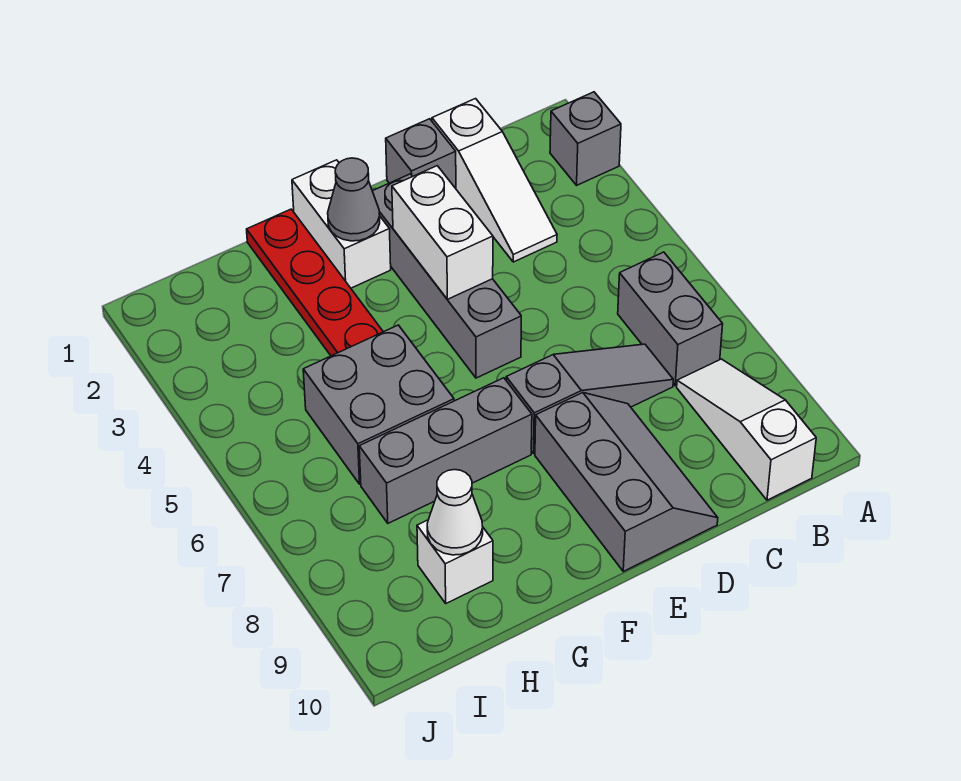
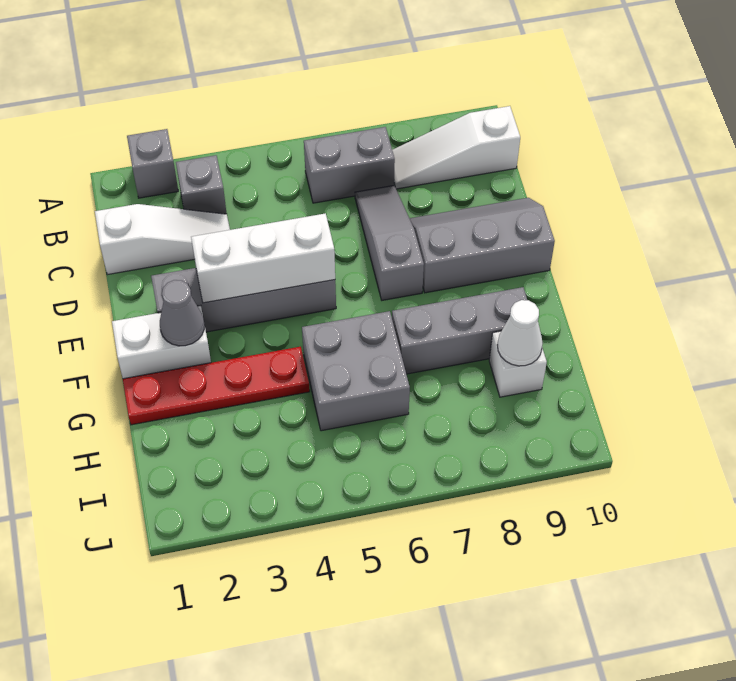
grey 1x1 brick [386,119,456,188] -> grey 1x1 brick moved to [176,155,227,214]
white 1x2 brick [392,166,493,299] -> white 1x3 brick [191,213,335,303]
grey 1x3 brick [359,378,532,523] -> grey 1x3 brick turned to [392,287,527,374]

